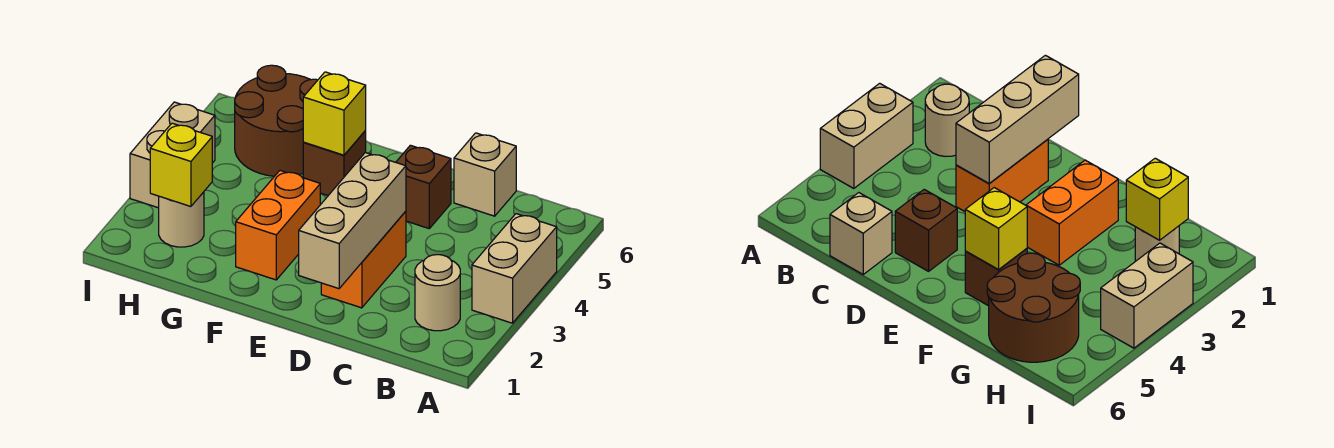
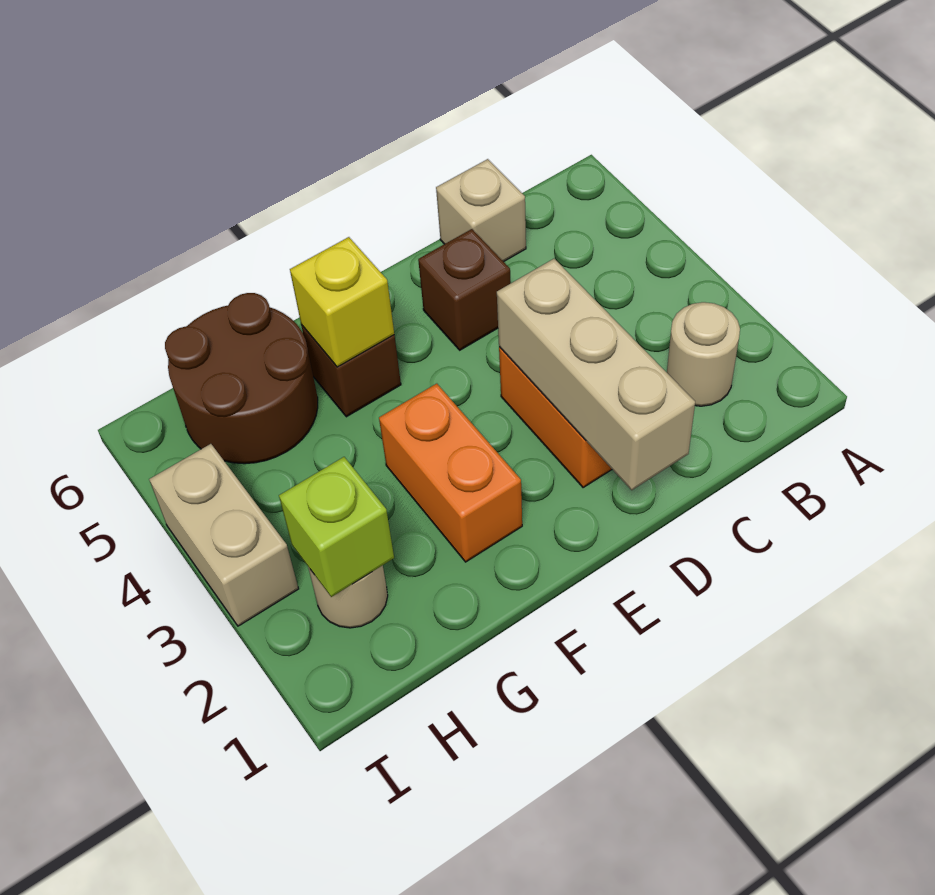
tan 1x2 brick [472,214,557,323] -> none
yellow 1x1 brick [150,123,212,207] -> lime 1x1 brick [279,457,394,597]

